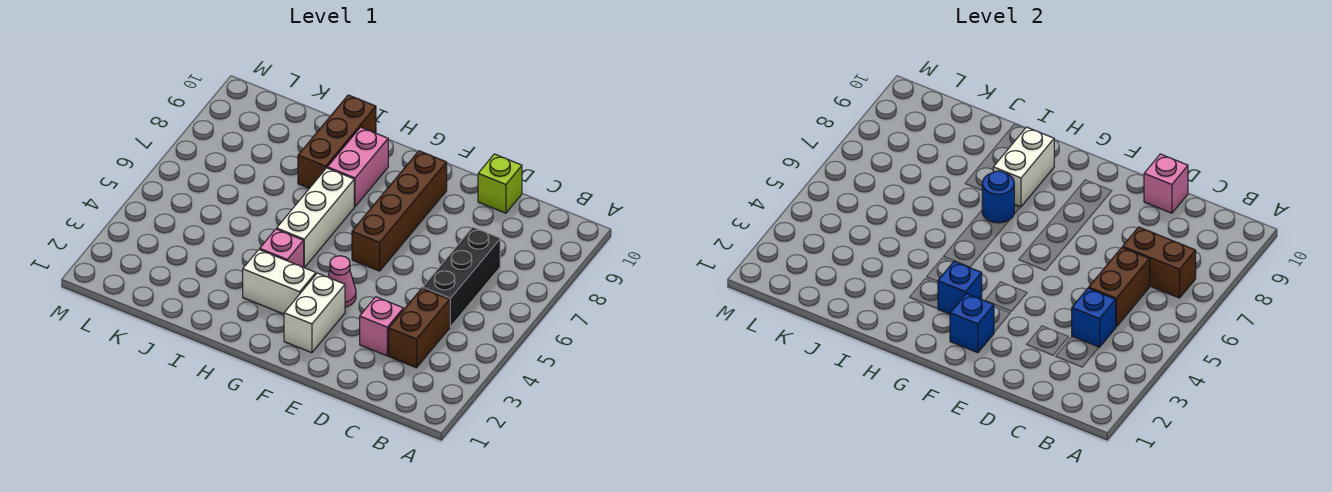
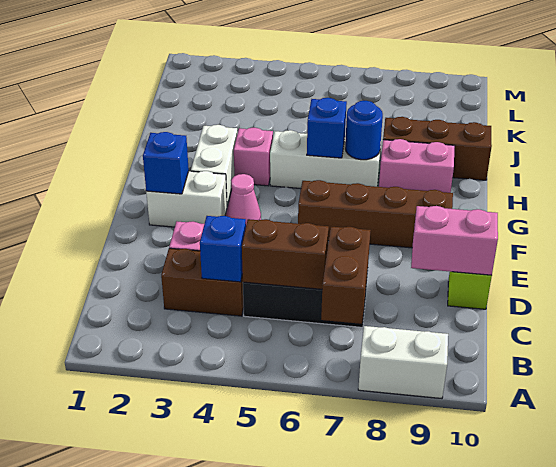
pink 1x1 brick [1144,154,1188,213] -> pink 1x2 brick [411,206,498,275]
blue 1x1 brick [938,261,982,314] -> blue 1x1 brick moved to [307,98,347,158]
white 1x2 brick [993,127,1054,207] -> white 1x2 brick moved to [358,326,448,399]

